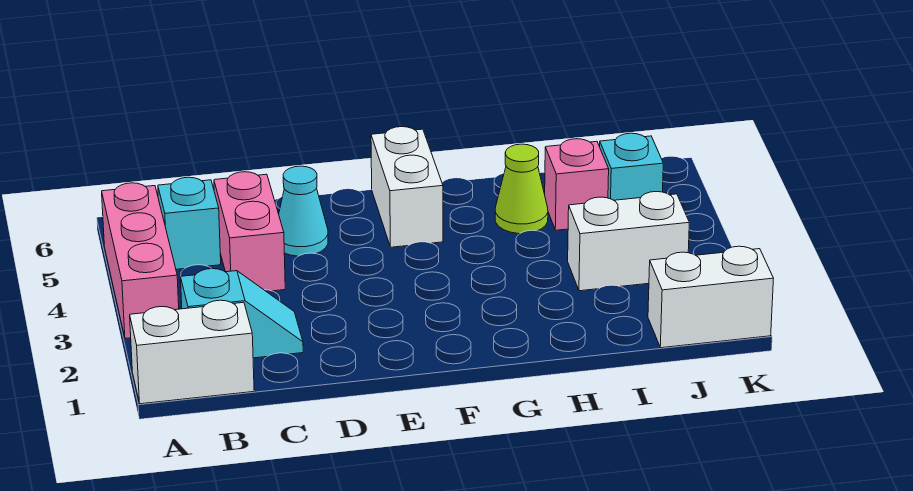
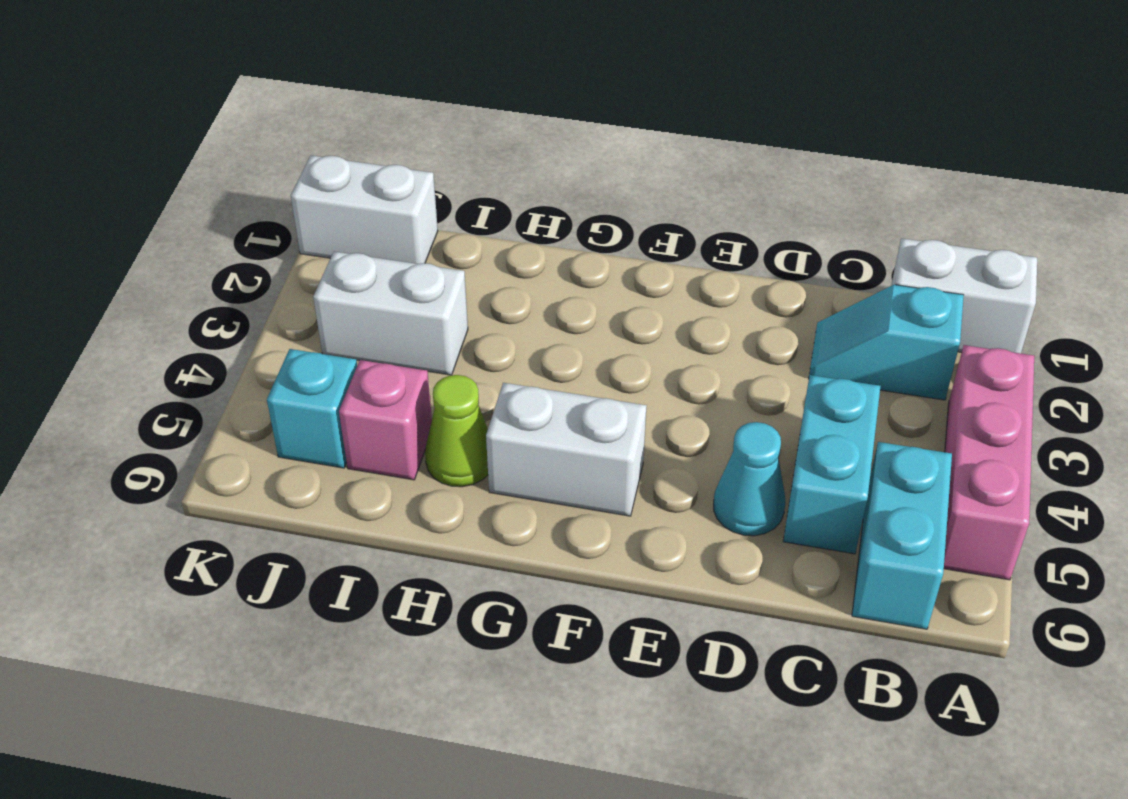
cyan 1x1 brick [158,177,221,269] -> cyan 1x2 brick [852,442,952,629]
pink 1x2 brick [214,172,285,291] -> cyan 1x2 brick [783,375,881,554]
white 1x2 brick [371,127,443,247] -> white 1x2 brick turned to [486,383,647,516]

